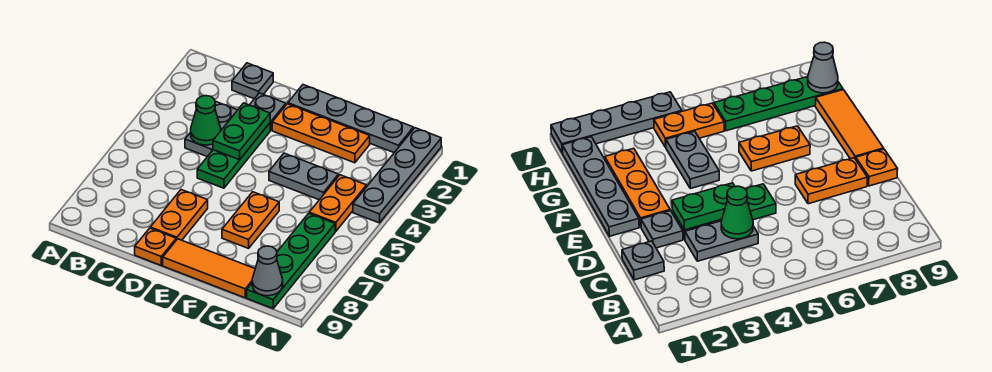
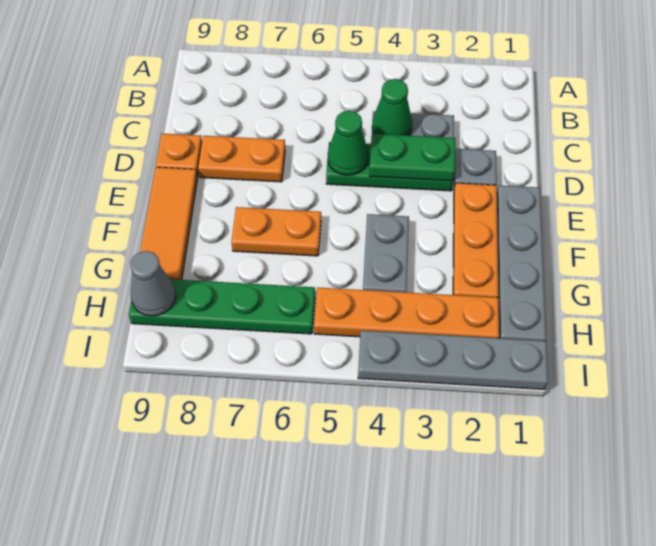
grey 1x1 plate [232,63,273,99] -> none
none -> green 1x1 cone [328,111,368,175]
orange 1x2 plate [309,175,366,231] -> orange 1x4 plate [314,287,499,338]

